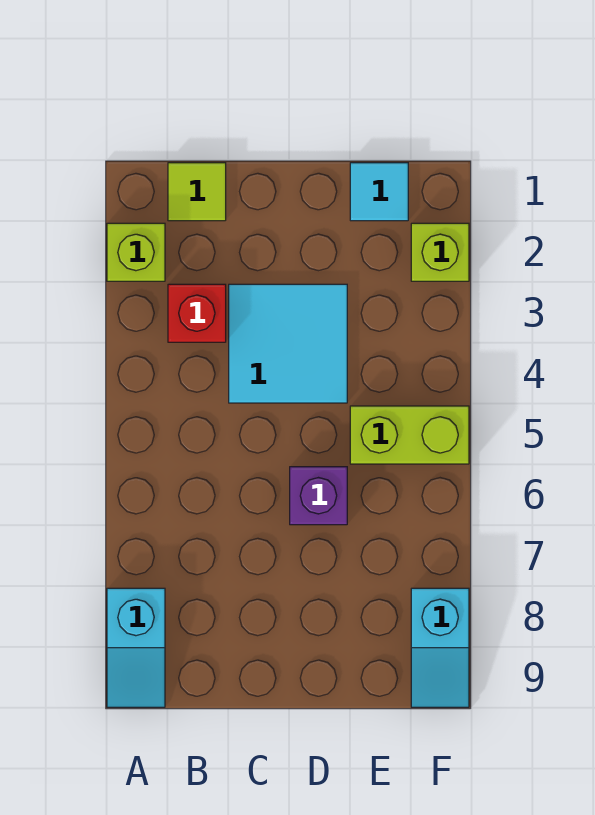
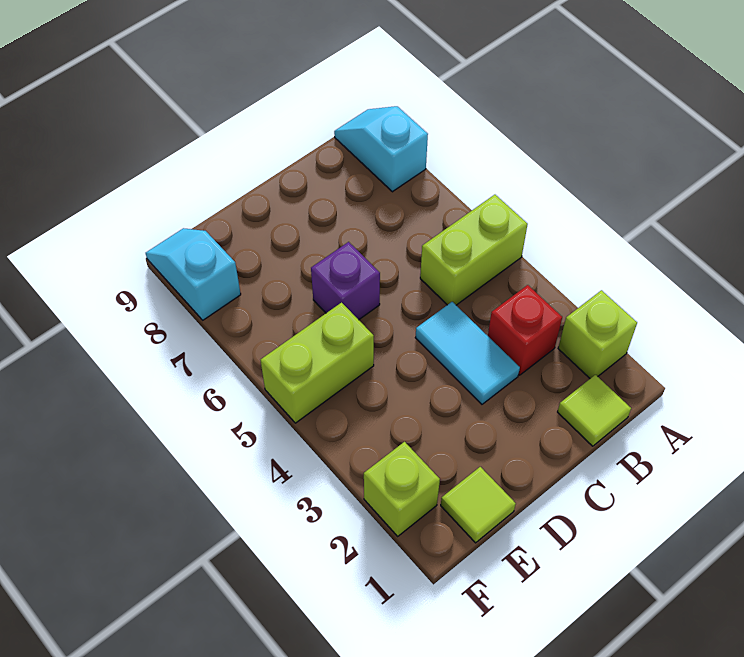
none -> lime 1x2 brick [420,195,528,305]
cyan 2x2 tile [229,284,347,403] -> cyan 1x2 tile [415,302,520,404]
cyan 1x1 tile [350,163,408,221] -> lime 1x1 tile [441,467,516,543]

